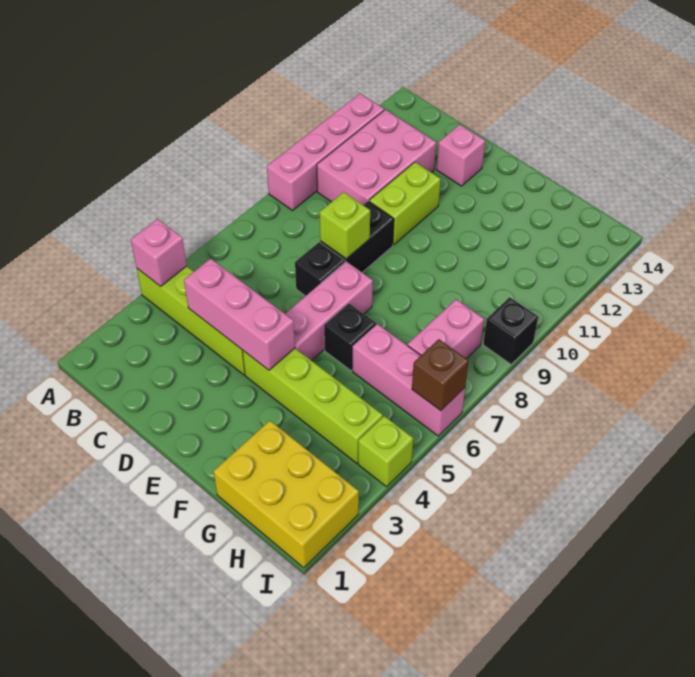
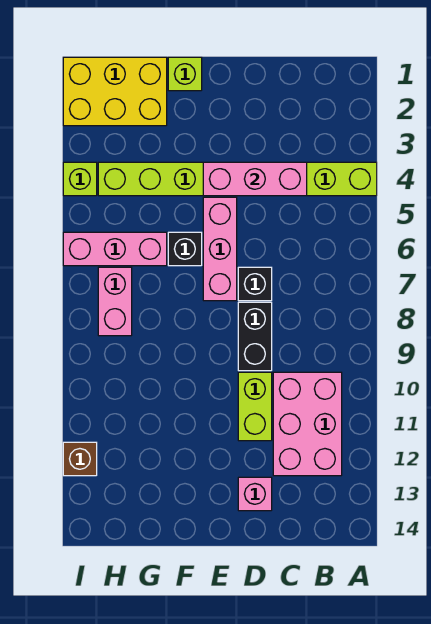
pink 1x1 brick [131,219,187,286] -> none
pink 1x4 brick [267,93,384,211] -> none
lime 1x1 brick [320,192,370,259] -> lime 1x1 brick moved to [168,57,202,91]
brown 1x1 brick [412,339,469,411] -> brown 1x1 brick moved to [63,442,97,476]
black 1x1 brick [483,297,538,364] -> none

